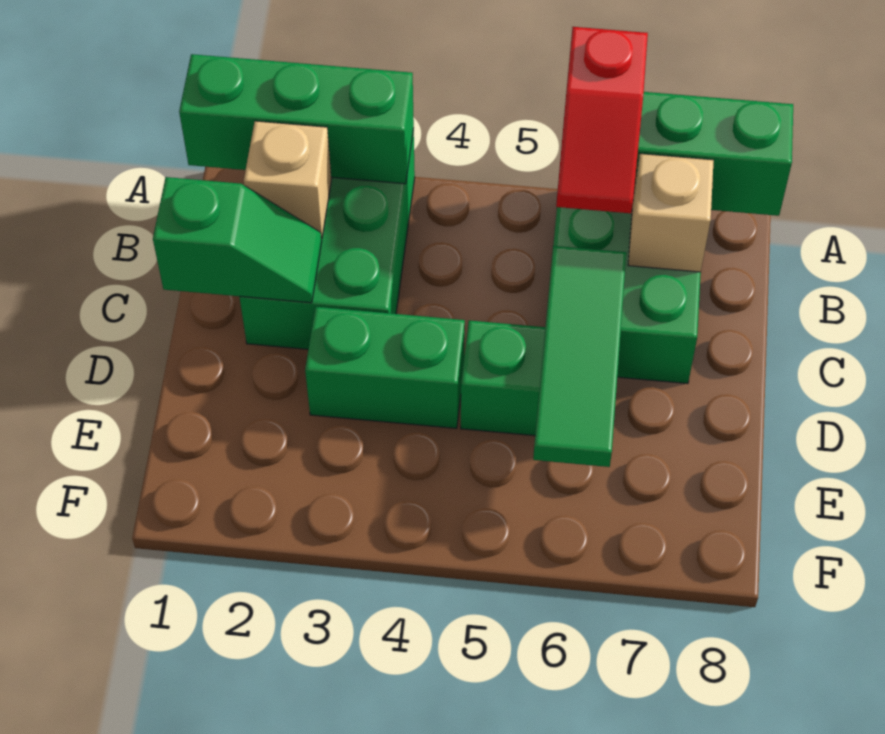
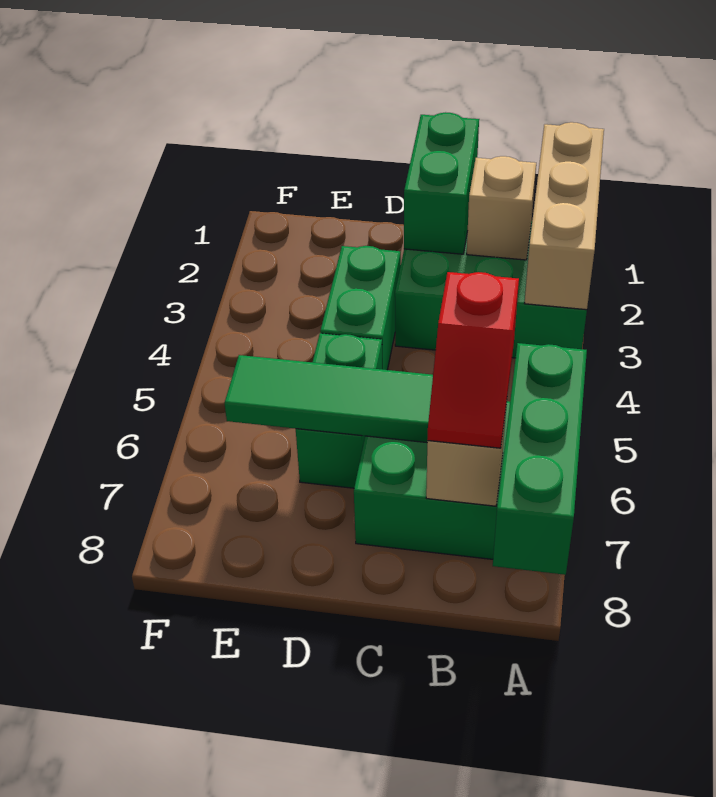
green 1x3 brick [179,54,414,184] -> tan 1x3 brick [525,122,604,310]
red 1x2 slope [556,27,648,213] -> red 1x2 slope turned to [427,272,519,448]
green 1x2 slope [153,177,322,303] -> green 1x2 brick [404,112,479,254]

